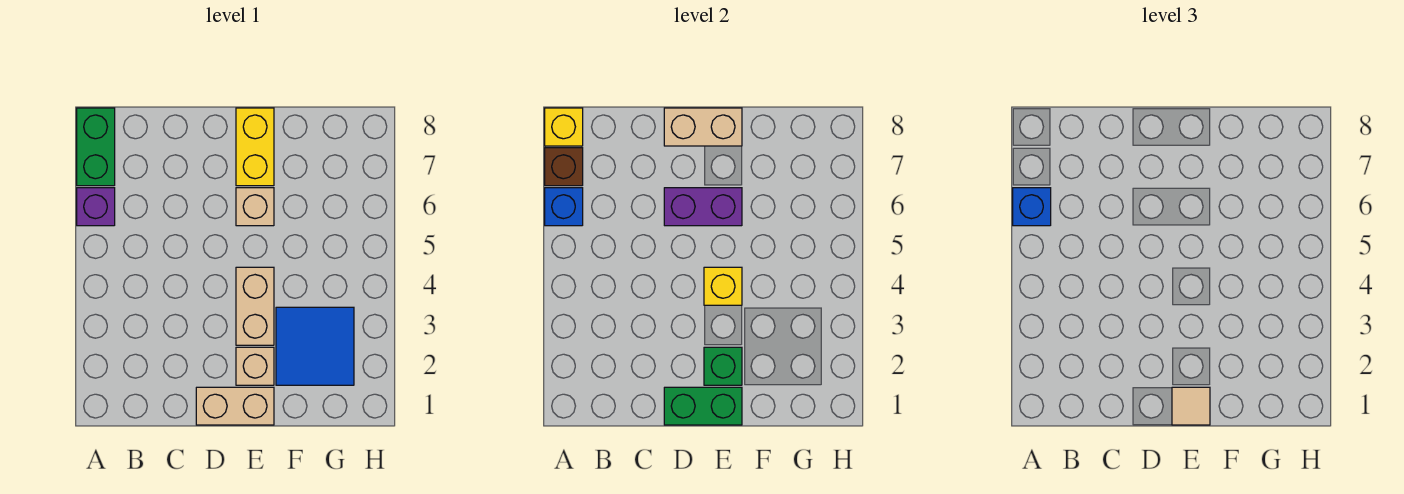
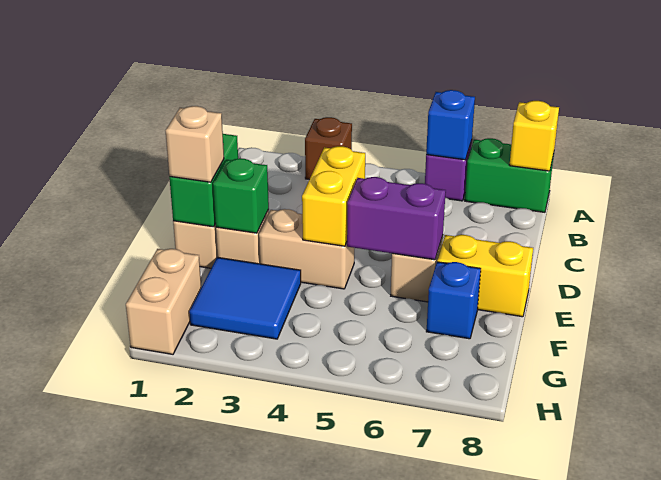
blue 1x1 brick [1013,188,1051,226] -> blue 1x1 brick moved to [426,262,481,339]
brown 1x1 brick [545,148,583,186] -> brown 1x1 brick moved to [305,117,352,180]
purple 1x2 brick [664,188,742,226] -> purple 1x2 brick turned to [347,177,446,260]
tan 1x2 brick [664,108,742,146] -> tan 1x2 brick moved to [126,249,201,354]
tan 1x1 tile [1172,387,1210,425] -> tan 1x1 brick [165,106,224,182]
yellow 1x1 brick [704,267,742,305] -> yellow 1x2 brick [302,146,365,246]

